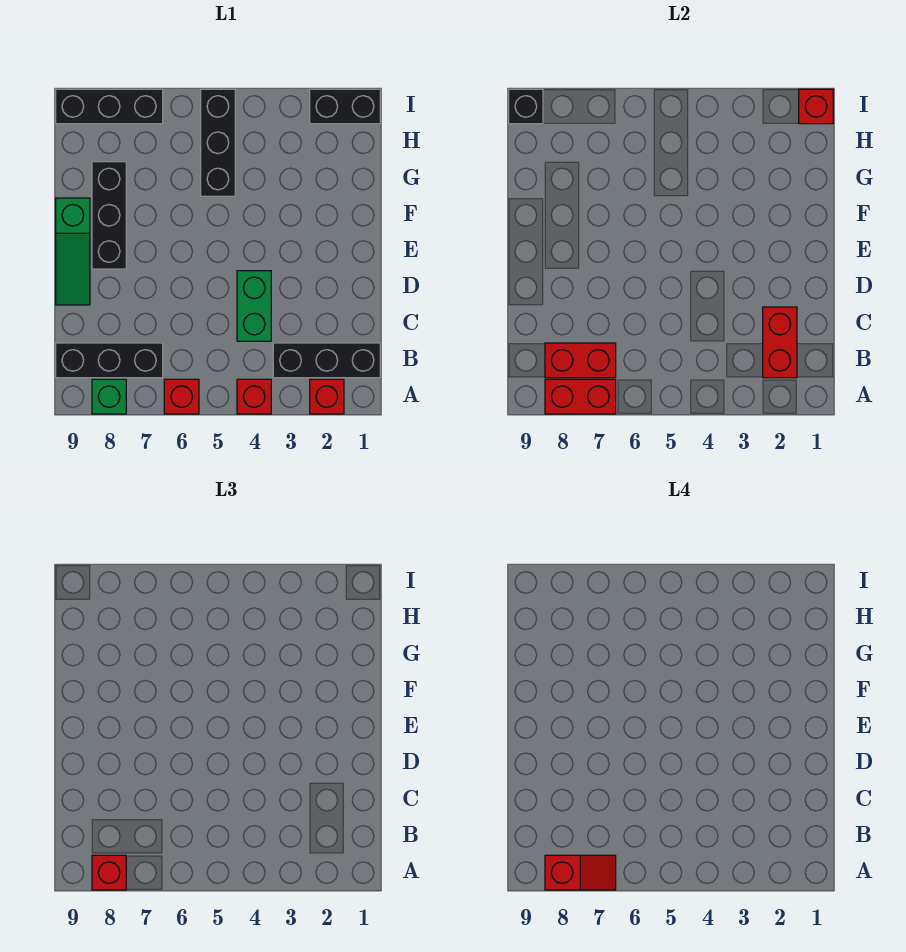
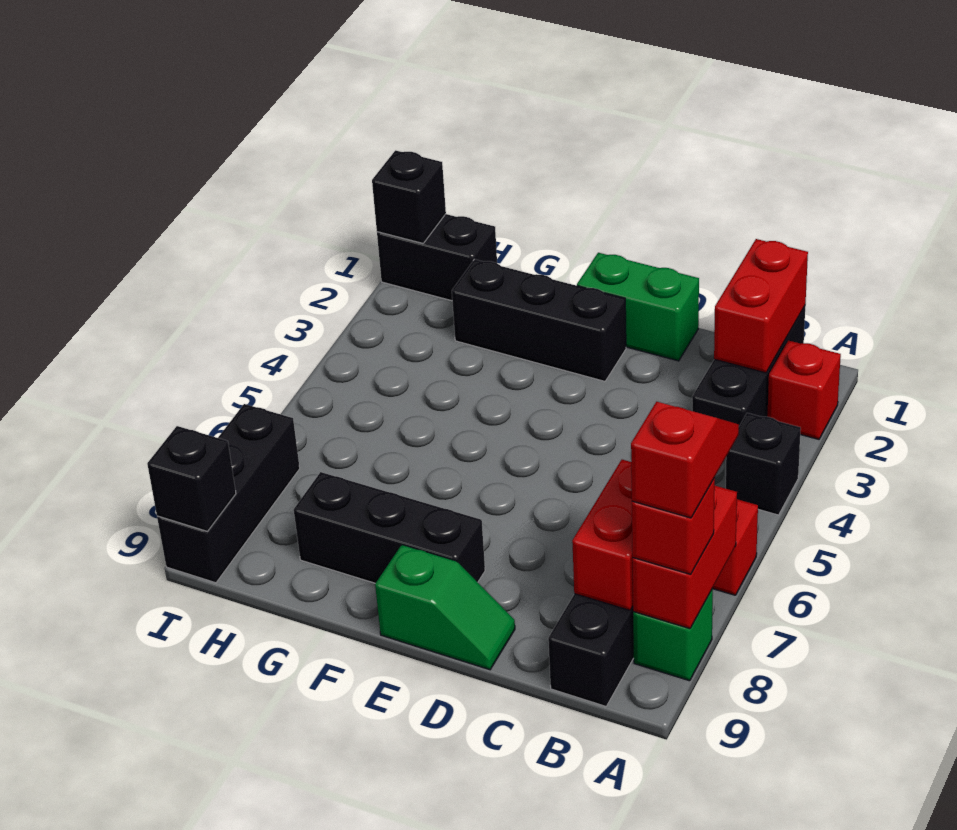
red 1x1 brick [237,379,271,414] -> black 1x1 brick [726,413,801,515]
red 1x2 brick [763,307,797,378] -> red 1x2 brick turned to [714,239,808,373]
green 1x2 brick [237,271,271,341] -> green 1x2 brick moved to [577,253,699,361]
green 1x3 slope [56,198,90,305] -> green 1x2 slope [375,545,515,670]
black 1x3 brick [201,89,235,196] -> black 1x3 brick moved to [452,259,626,381]
black 1x2 brick [310,89,380,124] -> black 1x2 brick turned to [377,214,497,301]
red 1x1 brick [799,89,833,124] -> black 1x1 brick [372,150,446,243]

